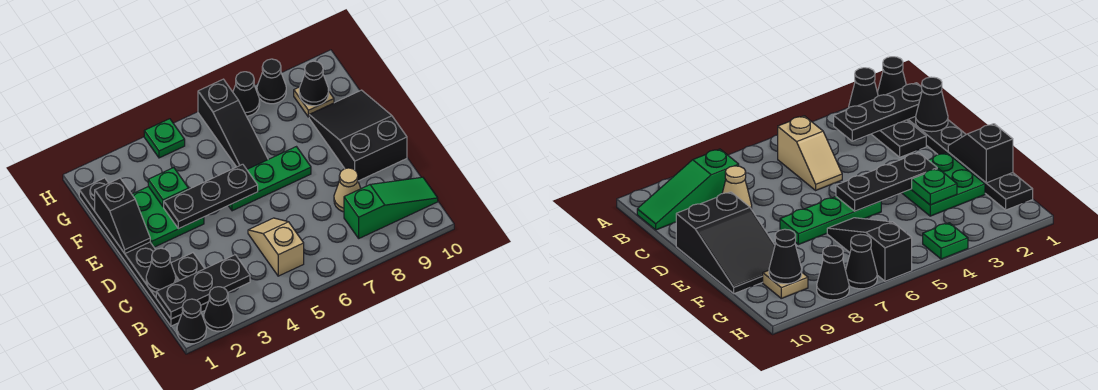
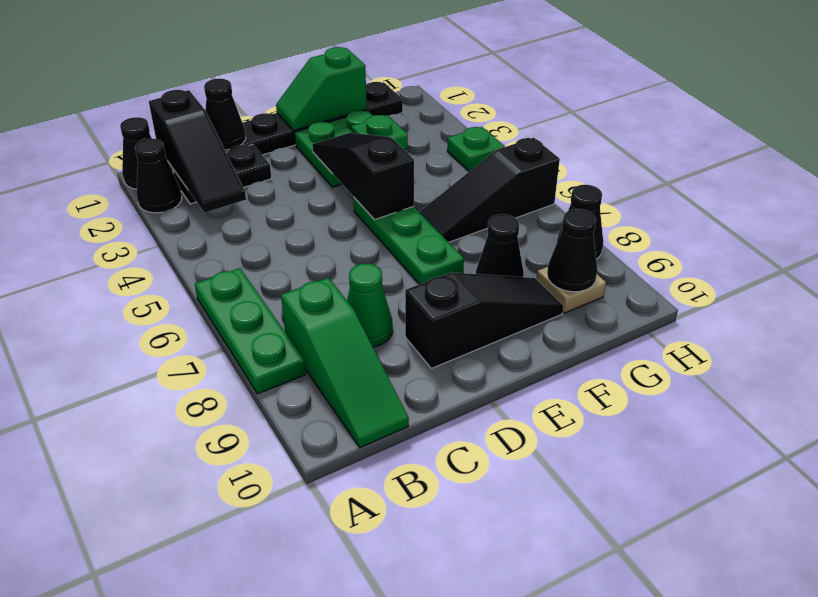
none -> green 1x3 plate [195,268,306,394]
black 1x3 plate [156,255,250,319] -> black 1x3 slope [149,90,246,213]
tan 1x2 slope [248,218,304,276] -> none
tan 1x1 cone [334,168,361,212] -> green 1x1 cone [347,263,393,347]
black 2x3 slope [309,90,407,181] -> black 1x3 slope [405,272,563,368]
black 1x2 slope [95,178,150,253] -> green 1x2 slope [276,47,367,131]
black 1x3 plate [164,164,258,229] -> black 1x3 slope [312,133,414,220]
black 1x1 cone [233,72,260,116] -> black 1x1 cone moved to [476,214,524,277]

